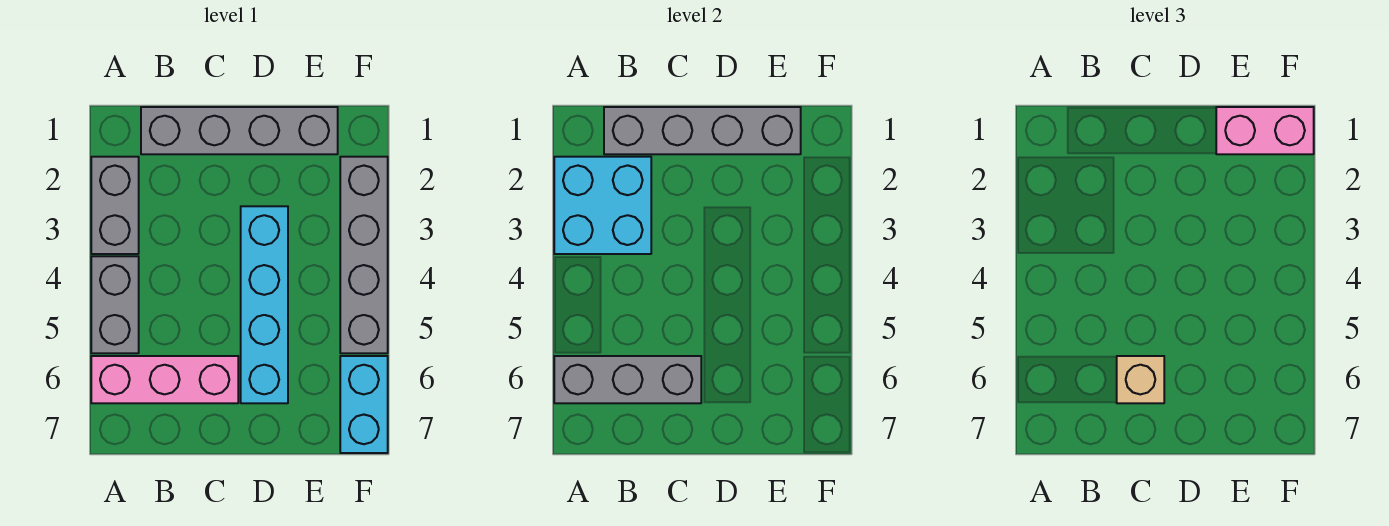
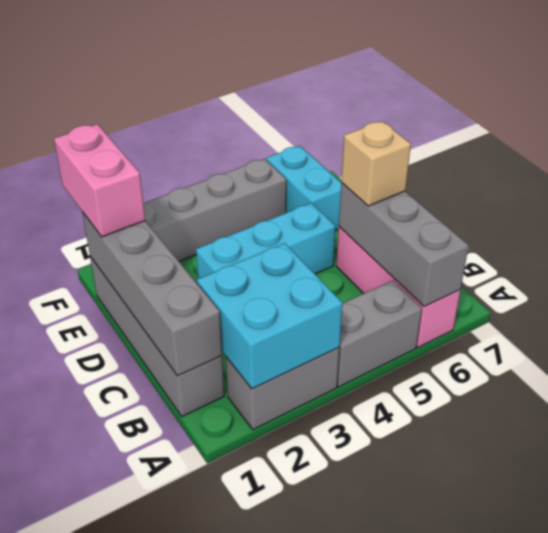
cyan 1x4 brick [241,206,288,403] -> cyan 1x3 brick [196,203,336,279]
cyan 1x2 brick [340,356,388,453] -> cyan 1x2 brick turned to [266,146,341,231]

